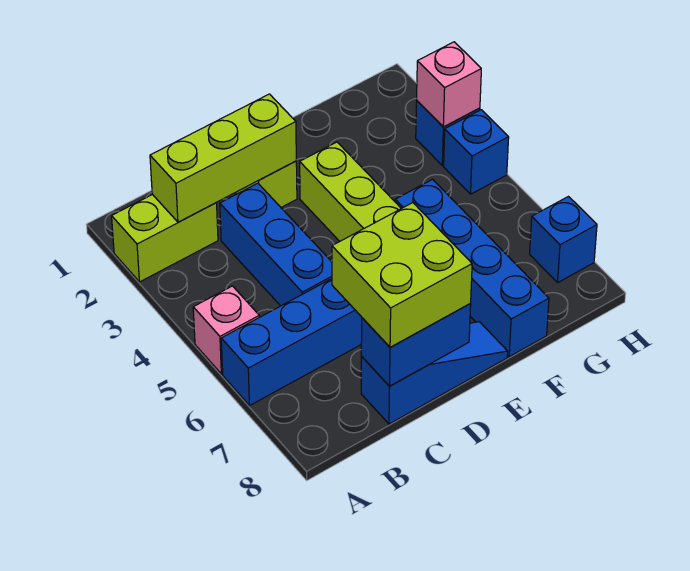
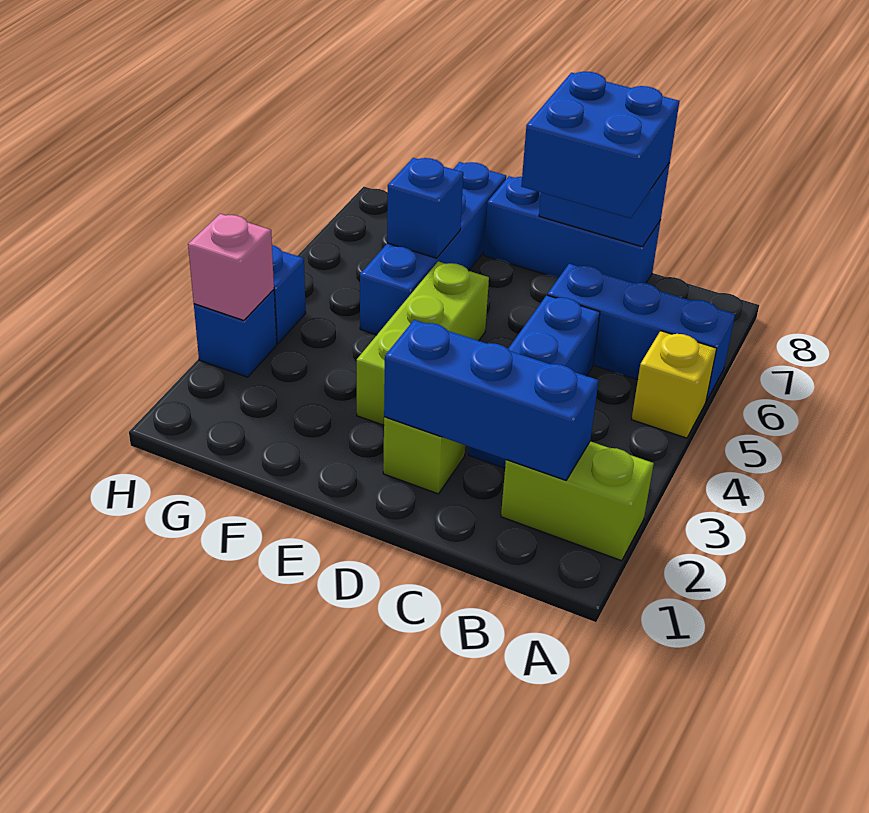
pink 1x1 brick [193,286,259,374] -> yellow 1x1 brick [632,331,717,438]
lime 1x3 brick [150,94,296,222] -> blue 1x3 brick [384,320,599,480]
lime 2x2 brick [332,203,472,347] -> blue 2x2 brick [521,72,679,218]
blue 1x3 slope [361,322,508,424] -> blue 1x3 brick [484,176,661,283]
blue 1x1 brick [530,197,597,282] -> blue 1x1 brick moved to [387,158,463,258]

